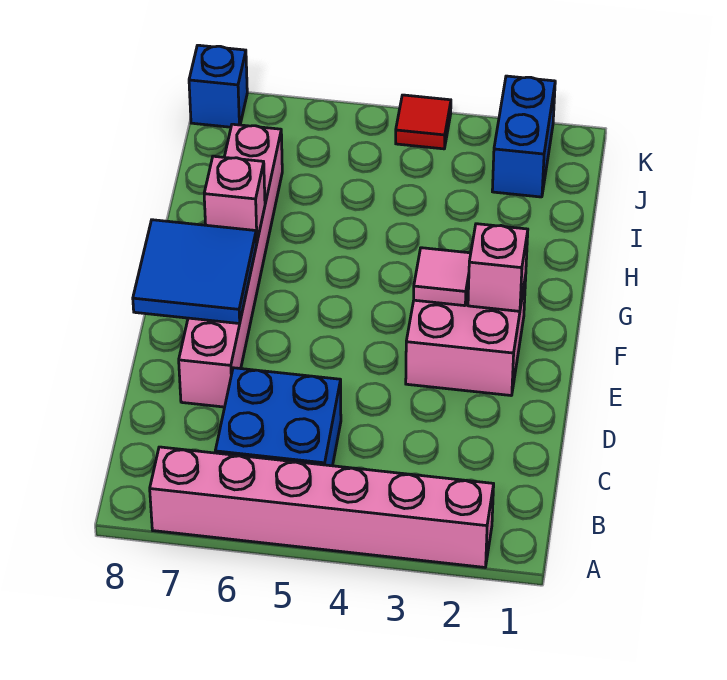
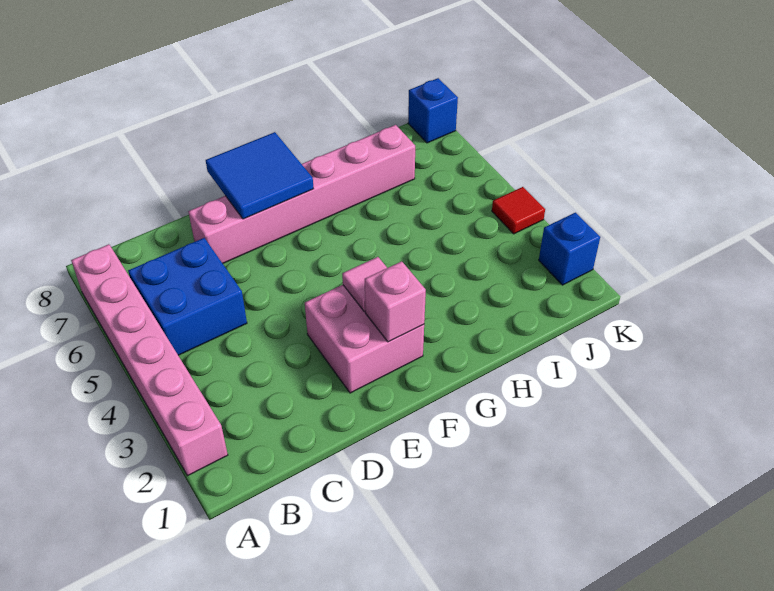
pink 1x1 brick [204,156,265,242] -> none
blue 1x2 brick [492,76,555,197] -> blue 1x1 brick [539,213,600,285]

